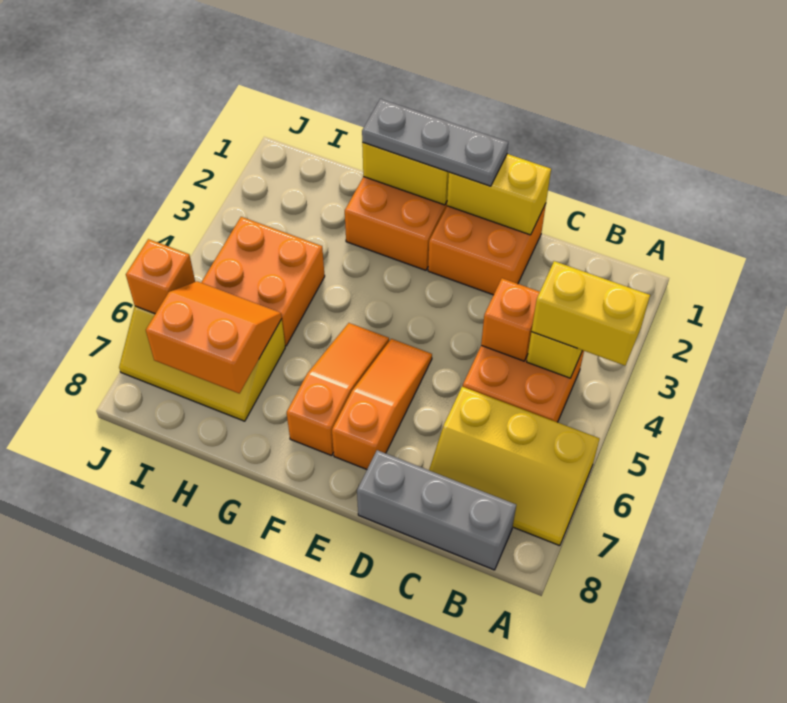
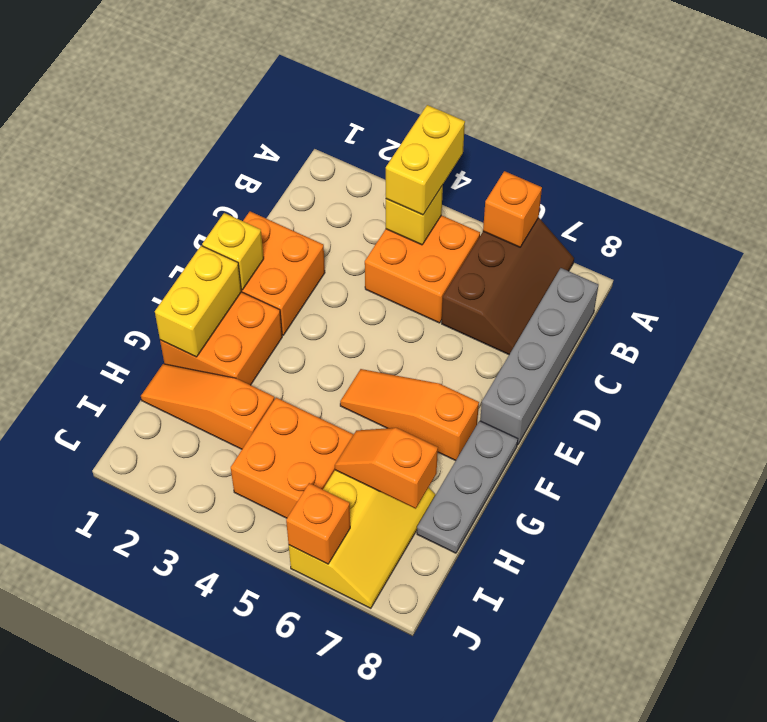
yellow 2x3 slope [429,387,600,546] -> brown 2x3 slope [442,218,574,355]
grey 1x3 brick [357,450,516,570] -> grey 1x4 brick [480,268,598,445]
orange 1x1 brick [481,278,540,361] -> orange 1x1 brick moved to [483,171,542,247]
yellow 1x2 brick [447,154,551,235] -> yellow 1x1 brick [202,213,264,290]
grey 1x3 plate [362,99,508,186] -> grey 1x3 plate moved to [417,421,518,553]
orange 1x3 slope [332,339,432,469] -> orange 1x3 slope moved to [141,364,274,449]
orange 2x2 slope [146,281,282,393] -> orange 1x2 slope [335,428,438,509]

